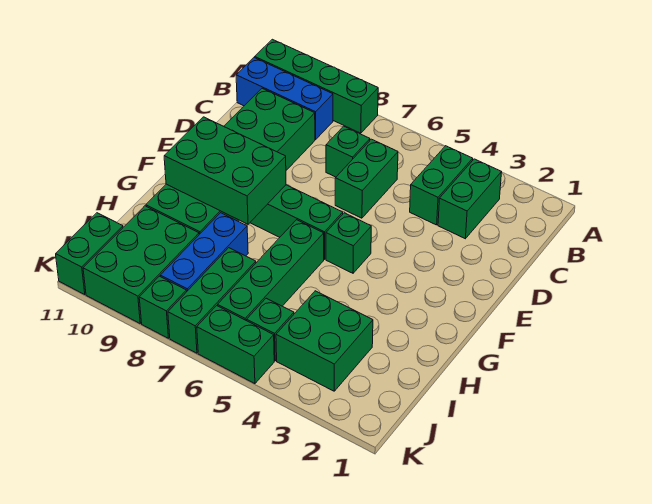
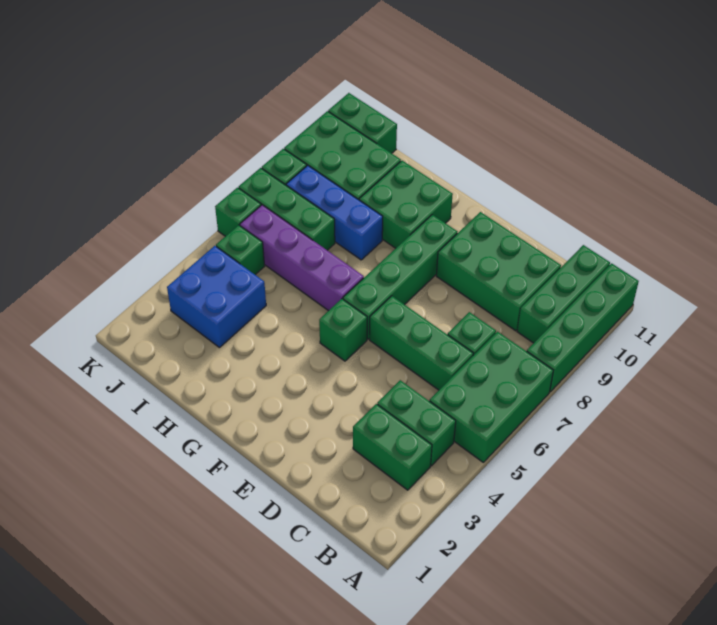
blue 1x3 brick [236,57,333,139] -> green 1x3 brick [517,245,610,343]
green 1x2 brick [335,139,398,218] -> green 1x3 brick [370,296,473,390]
green 2x3 brick [164,117,286,224] -> green 2x3 brick moved to [430,332,553,462]
green 1x4 brick [218,220,324,321] -> purple 1x4 brick [240,205,364,311]
green 2x2 brick [276,291,373,391] -> blue 2x2 brick [167,246,266,348]
green 1x2 brick [197,306,274,384] -> green 1x1 brick [215,188,261,236]

